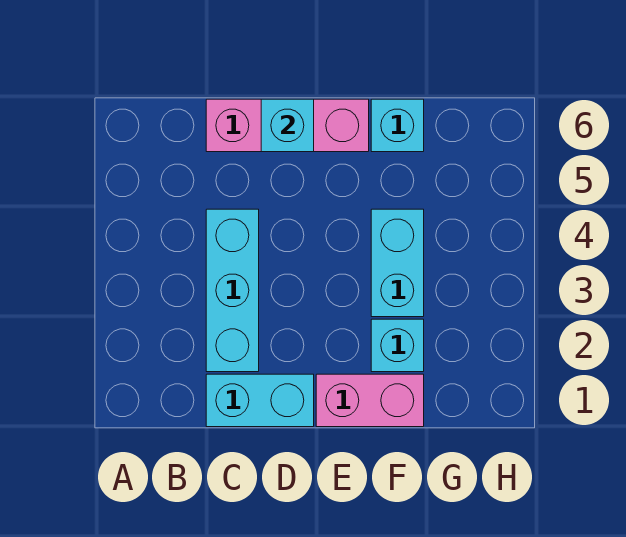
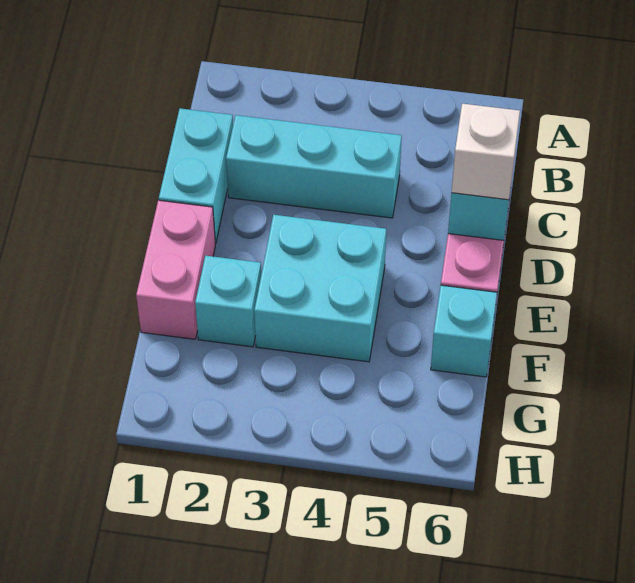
none -> white 1x1 brick [452,104,520,200]
cyan 1x2 brick [371,209,424,317] -> cyan 2x2 brick [254,215,386,362]

